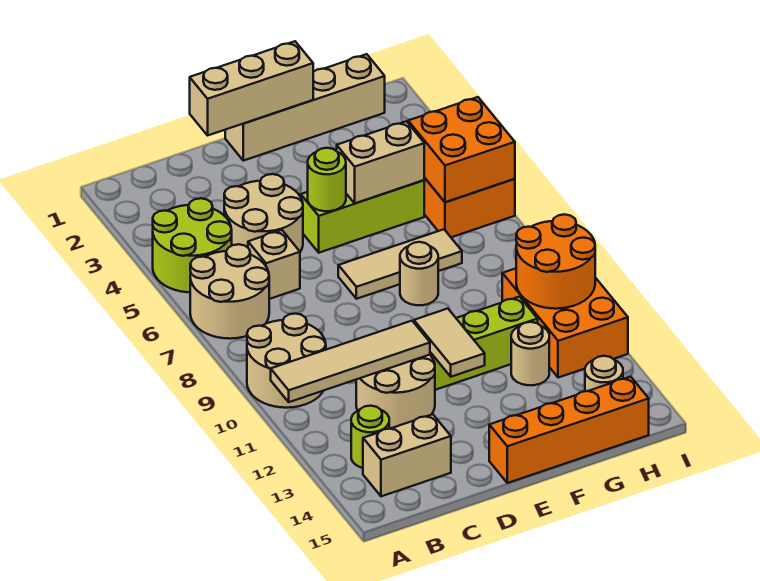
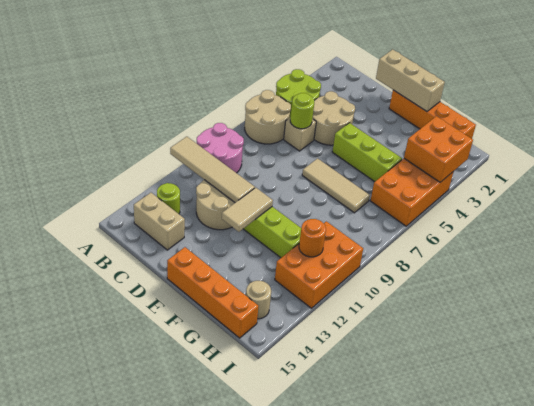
tan 2x2 round brick [247,314,326,408] -> pink 2x2 round brick [197,123,244,173]
tan 1x4 brick [225,54,385,161] -> orange 1x4 brick [389,90,476,139]
lime 1x1 round brick [308,148,346,211] -> lime 1x1 round brick moved to [290,93,314,129]
tan 1x2 brick [337,121,424,203] -> none
tan 1x1 round brick [400,242,438,305] -> none
tan 1x1 round brick [511,322,549,385] -> none
orange 2x2 brick [408,97,515,202] -> orange 2x2 brick moved to [404,116,473,182]
orange 2x2 round brick [516,214,595,309] -> orange 1x1 round brick [299,219,326,257]

